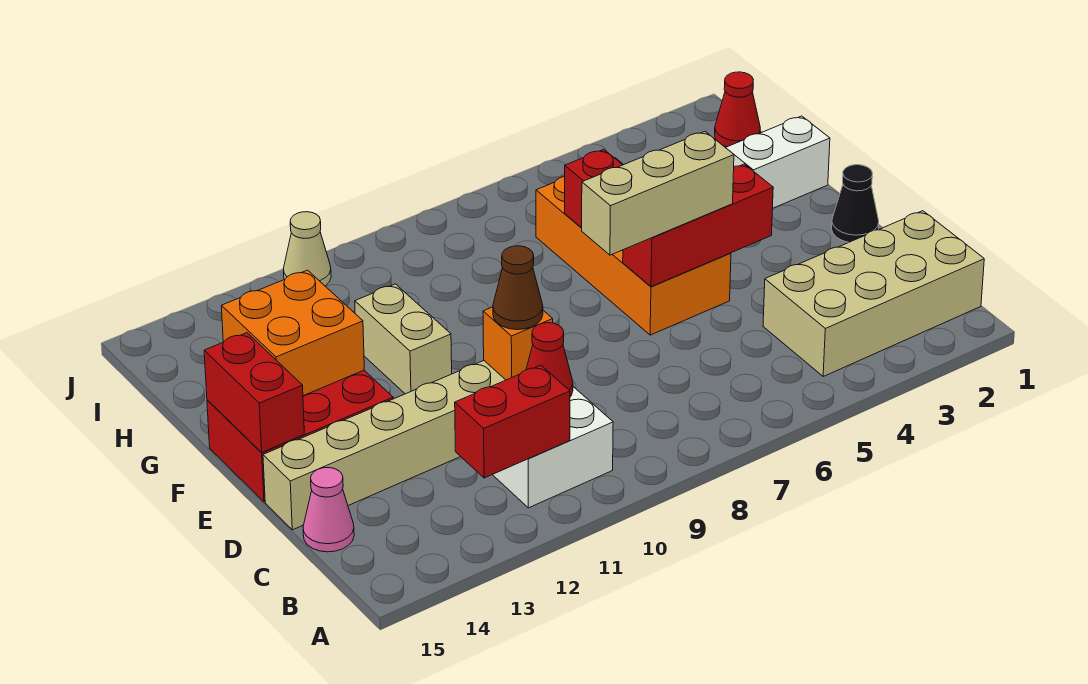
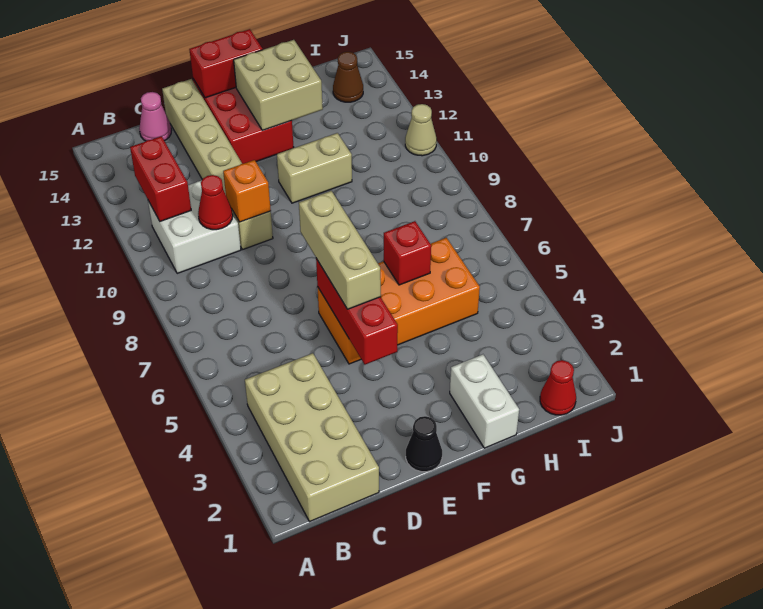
brown 1x1 cone [493,246,543,330] -> brown 1x1 cone moved to [333,52,363,102]
orange 2x2 brick [221,270,364,396] -> tan 2x2 brick [234,40,323,130]

